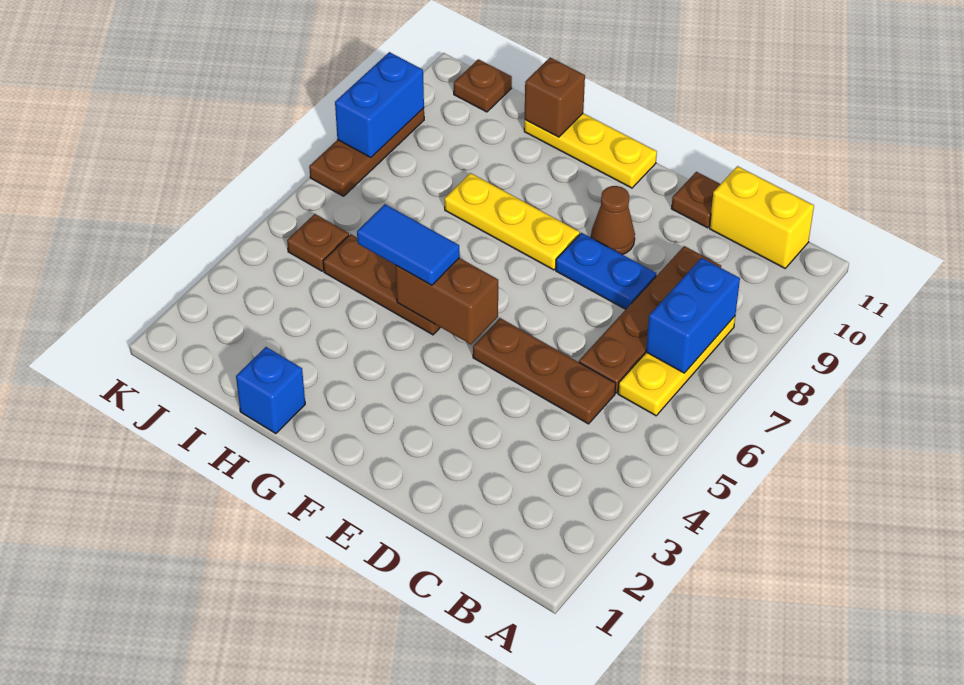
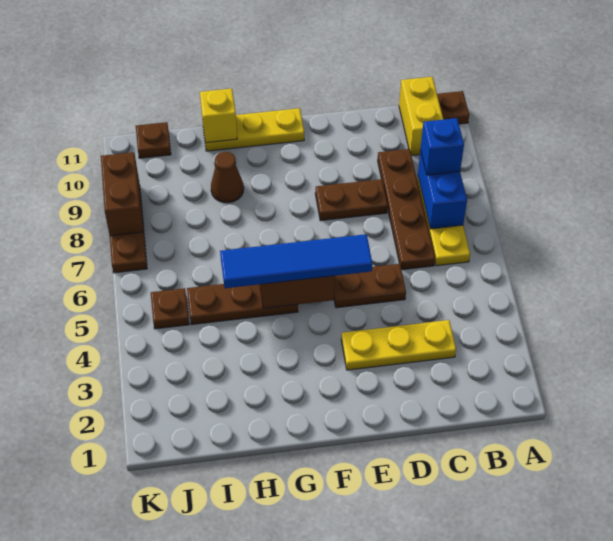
yellow 1x2 brick [710,166,814,268] -> yellow 1x2 brick turned to [399,77,443,156]
brown 1x3 plate [473,318,616,424] -> brown 1x2 plate [334,264,406,308]
blue 1x2 plate [556,233,656,309] -> brown 1x2 plate [315,179,388,221]
brown 1x1 plate [671,172,720,228] -> brown 1x1 plate moved to [437,91,469,124]
brown 1x1 cone [591,186,635,255] -> brown 1x1 cone moved to [211,152,244,203]
yellow 1x3 plate [445,173,580,270] -> yellow 1x3 plate moved to [341,320,456,370]
blue 1x2 tile [357,204,460,285] -> blue 1x4 tile [220,234,372,288]
blue 1x1 brick [236,347,305,434] -> blue 1x1 brick moved to [420,118,464,175]
brown 1x1 brick [525,58,585,137] -> yellow 1x1 brick [200,88,237,143]
blue 1x2 brick [335,52,424,158] -> brown 1x2 brick [101,152,143,236]

